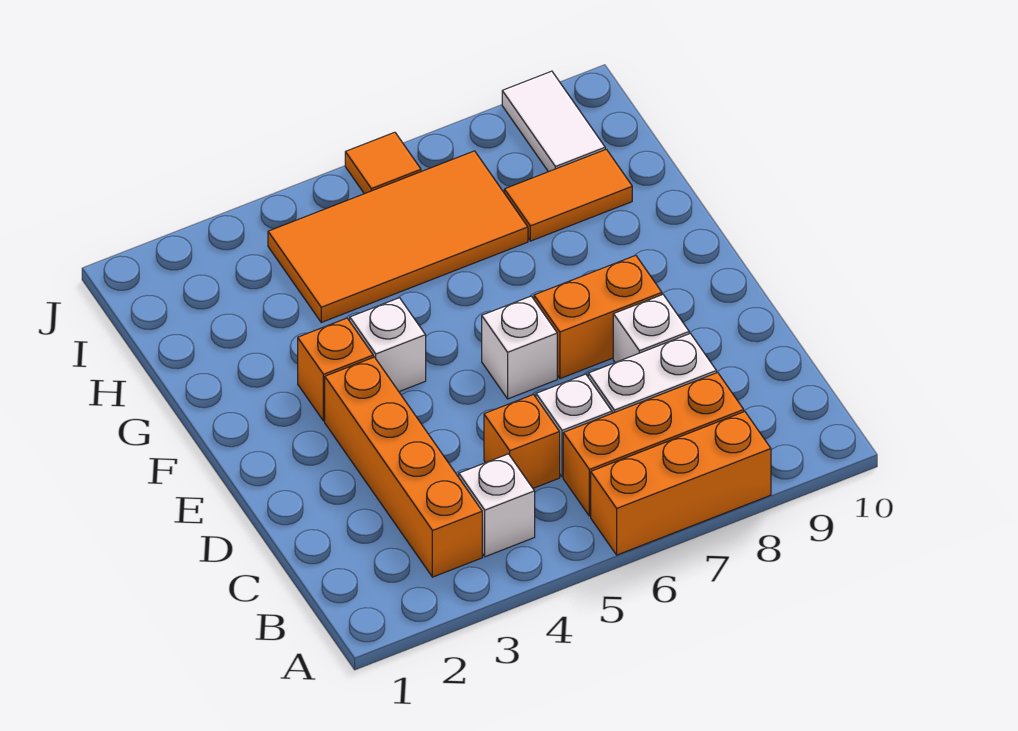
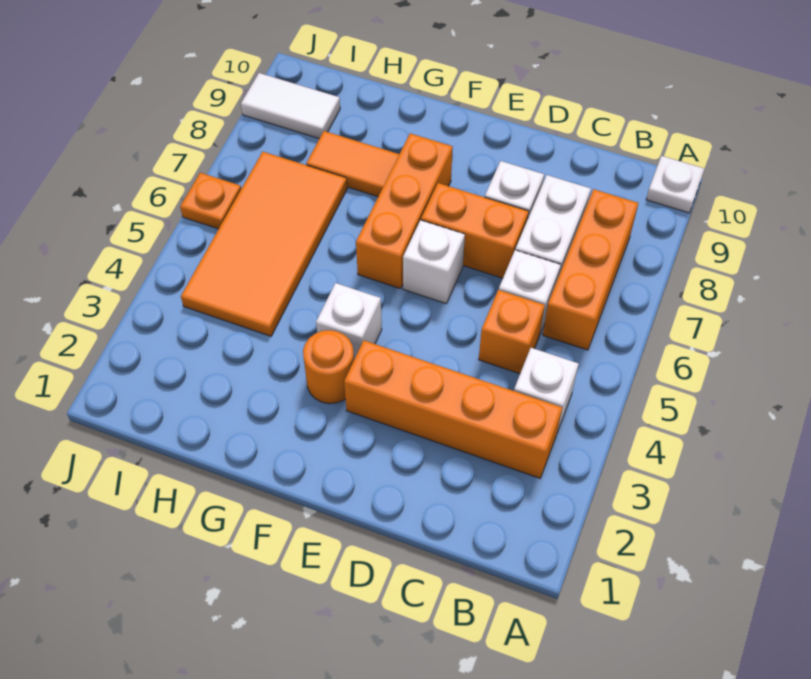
orange 1x3 brick [591,412,771,555] -> orange 1x3 brick moved to [356,133,453,289]
none -> white 1x1 plate [646,156,704,213]
orange 1x2 brick [534,255,662,379] -> orange 1x2 brick turned to [421,183,529,278]
orange 1x1 brick [298,318,373,421] -> orange 1x1 round brick [303,330,354,404]
orange 1x2 tile [504,149,632,241] -> orange 1x2 tile turned to [306,131,399,197]
orange 1x1 tile [345,132,421,194] -> orange 1x1 plate [180,173,241,229]

